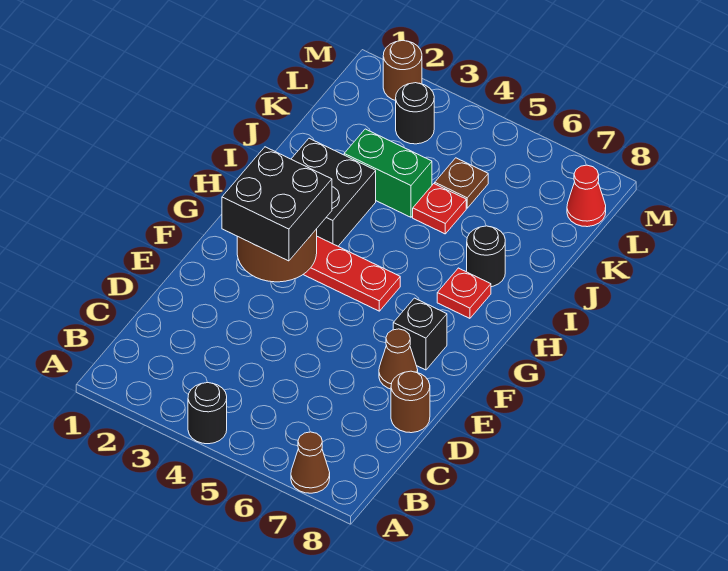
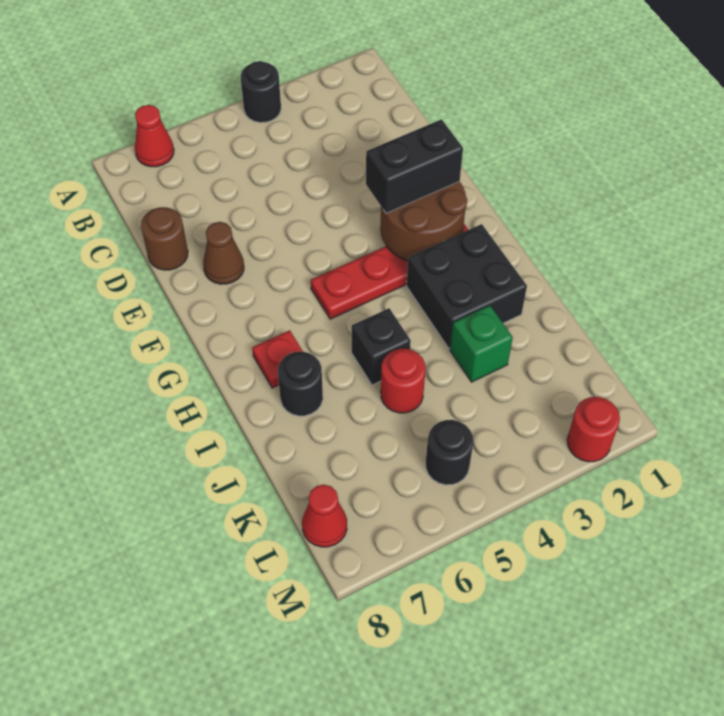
brown 1x1 cone [291,432,330,493] -> red 1x1 cone [135,105,174,167]
black 2x2 brick [222,147,332,261] -> black 1x2 brick [366,119,463,213]
black 1x1 brick [393,298,447,370] -> black 1x1 brick moved to [352,308,411,385]
green 1x2 brick [344,129,432,217] -> green 1x1 brick [450,305,513,382]
red 1x1 plate [413,184,466,234] -> red 1x1 round brick [381,349,425,413]
brown 1x1 plate [435,158,488,208] -> none
black 1x1 round brick [396,83,434,144] -> black 1x1 round brick moved to [426,420,473,485]
brown 1x1 round brick [383,40,422,101] -> red 1x1 round brick [567,397,620,462]

